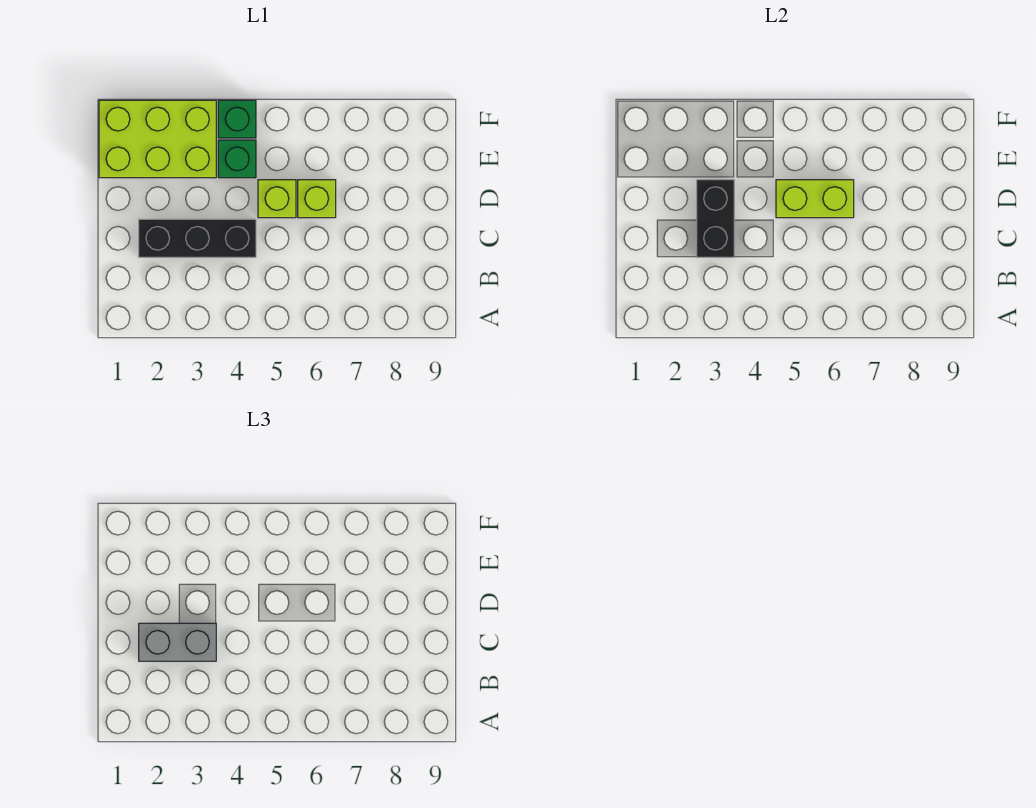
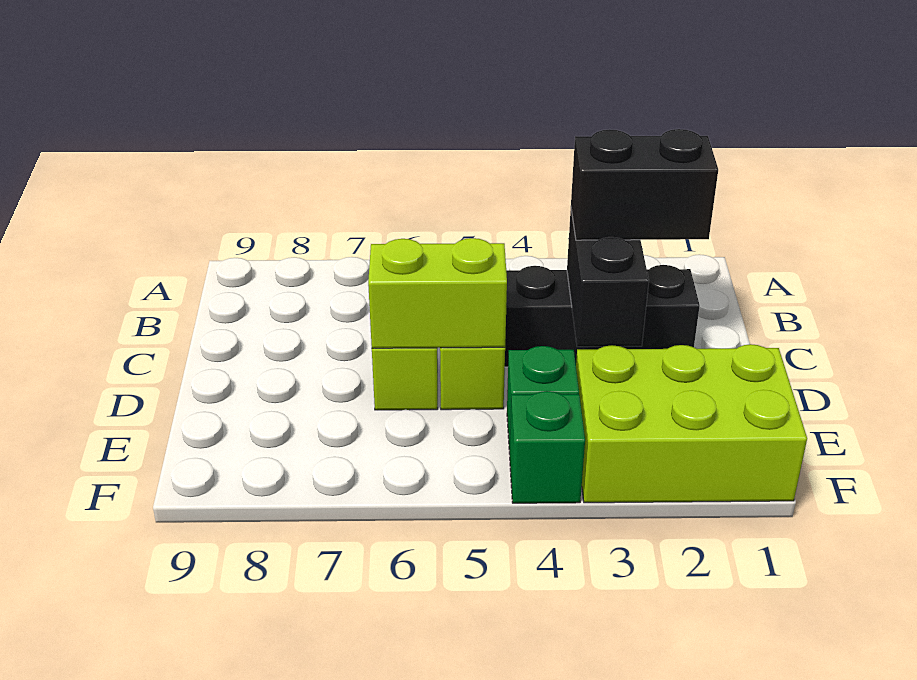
grey 1x2 brick [139,623,216,661] -> black 1x2 brick [571,129,718,240]

